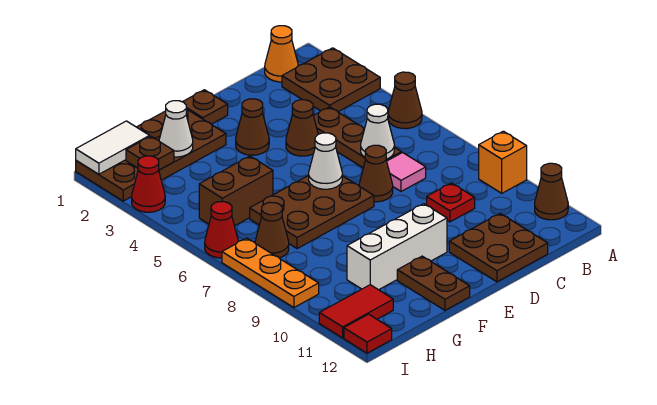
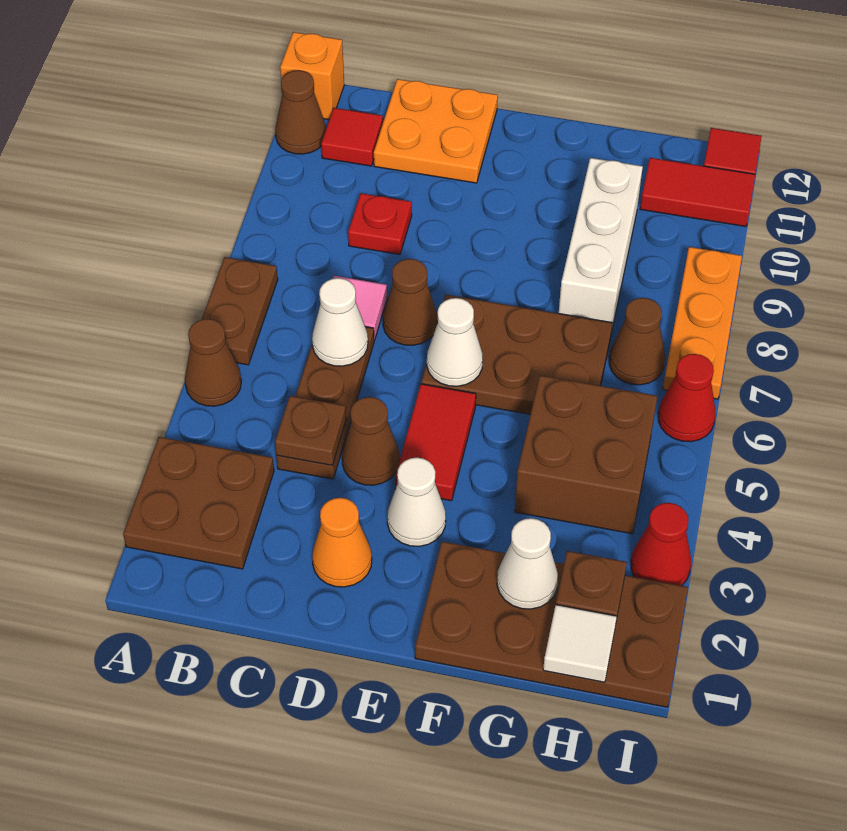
orange 1x1 brick [479,131,527,193] -> orange 1x1 brick moved to [280,32,344,120]
orange 1x1 cone [265,26,298,82] -> orange 1x1 cone moved to [312,498,372,587]
none -> red 1x1 tile [321,108,383,166]
brown 2x2 plate [449,213,548,282] -> orange 2x2 plate [374,79,498,183]
brown 1x1 plate [183,90,228,124] -> brown 1x1 plate moved to [275,396,346,465]
brown 1x1 cone [236,99,269,155] -> white 1x1 cone [387,458,446,546]
none -> red 1x2 tile [395,384,476,501]
white 1x3 brick [347,204,447,290] -> white 1x3 brick turned to [559,158,643,333]
brown 1x2 plate [397,256,470,310] -> brown 1x2 plate moved to [202,257,278,365]
brown 1x2 brick [199,156,273,226] -> brown 2x2 brick [515,375,657,534]
white 1x2 tile [76,121,150,174] -> white 1x1 tile [543,605,617,682]

